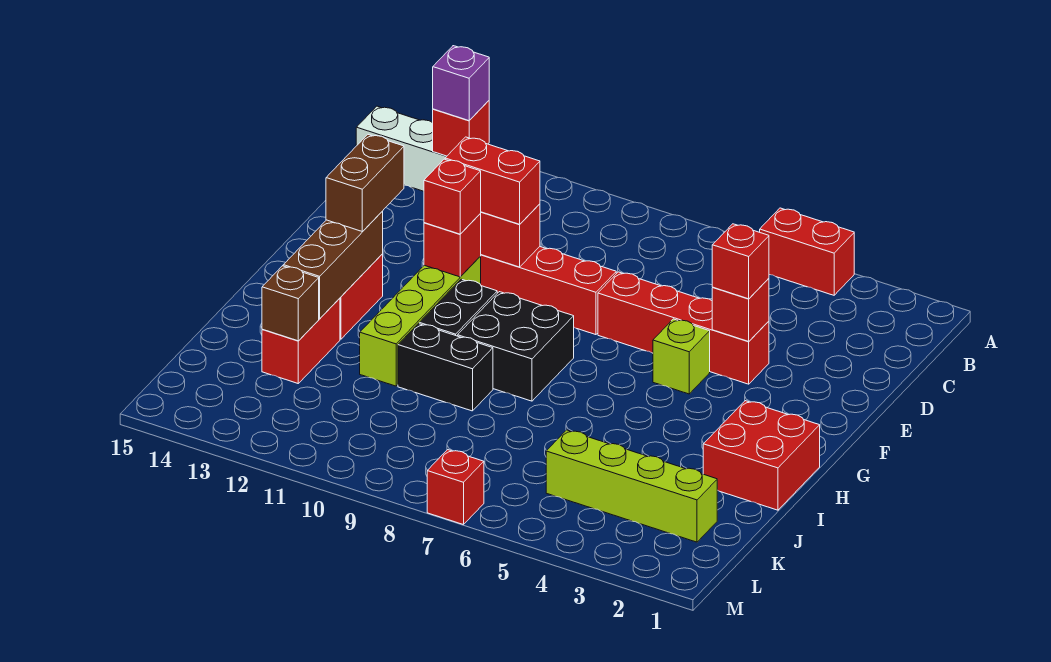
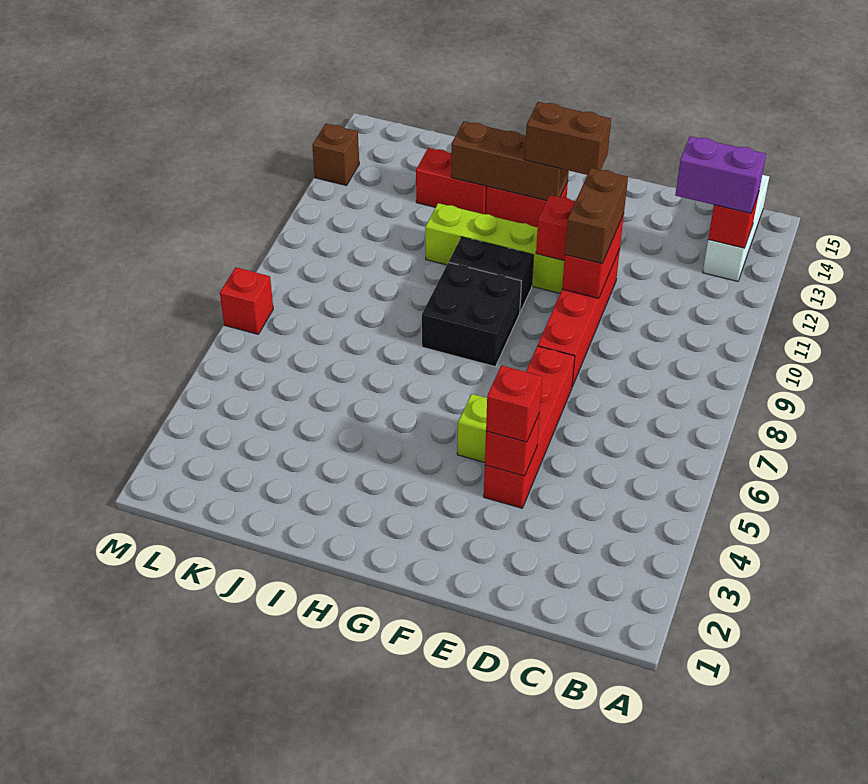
red 1x2 brick [760,208,854,295] -> none
purple 1x1 brick [433,46,489,121] -> purple 1x2 brick [675,136,766,213]
red 1x2 brick [445,137,540,224] -> brown 1x2 brick [565,168,628,264]
red 1x1 brick [424,159,481,234] -> none
red 2x2 brick [703,401,820,510] -> none
black 1x2 brick [398,324,493,411] -> none
brown 1x1 brick [262,266,319,341] -> brown 1x1 brick moved to [312,124,359,186]
lime 1x4 brick [546,430,717,542] -> none

